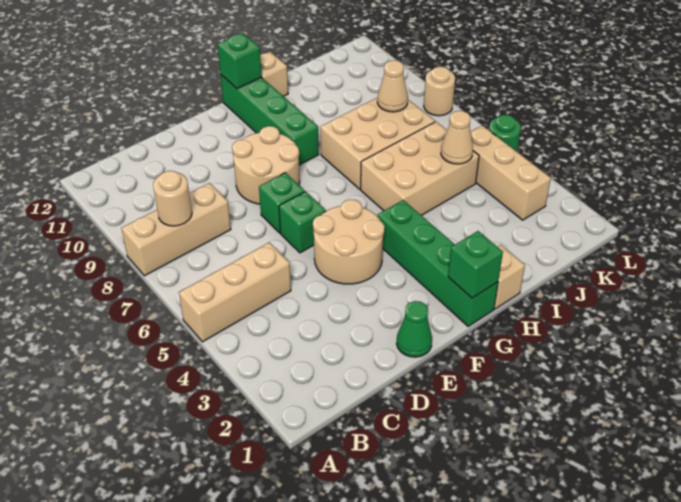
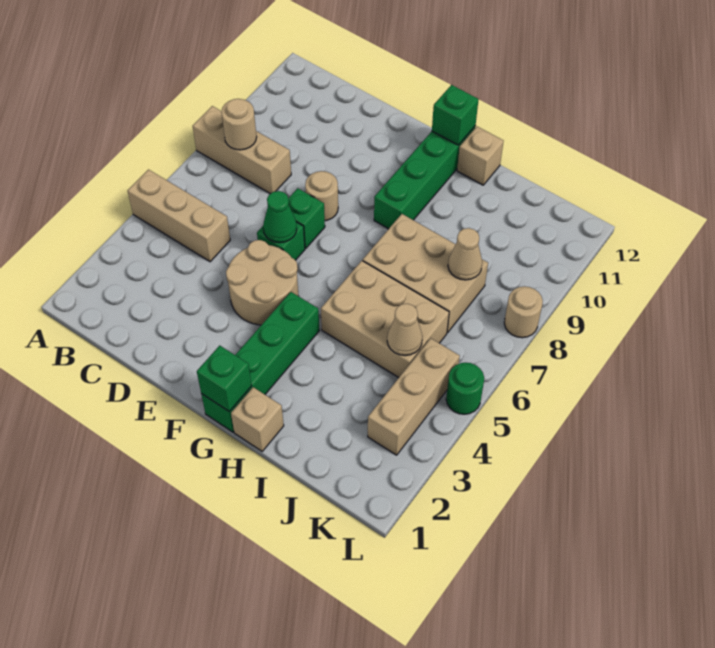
green 1x1 cone [397,301,432,357] -> green 1x1 cone moved to [263,191,297,243]
tan 2x2 round brick [232,126,300,204] -> tan 1x1 round brick [305,171,338,221]

